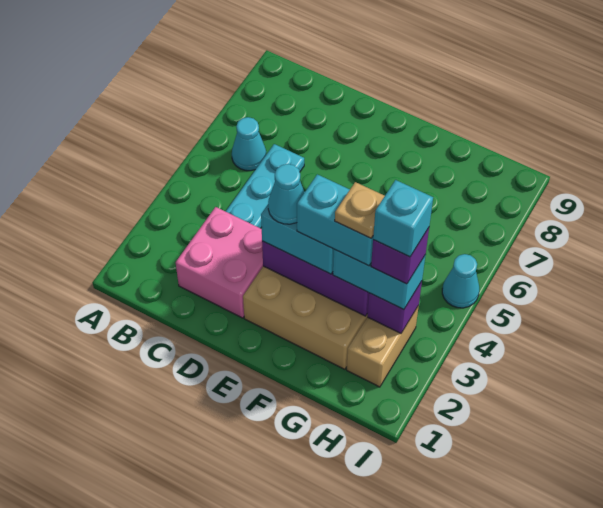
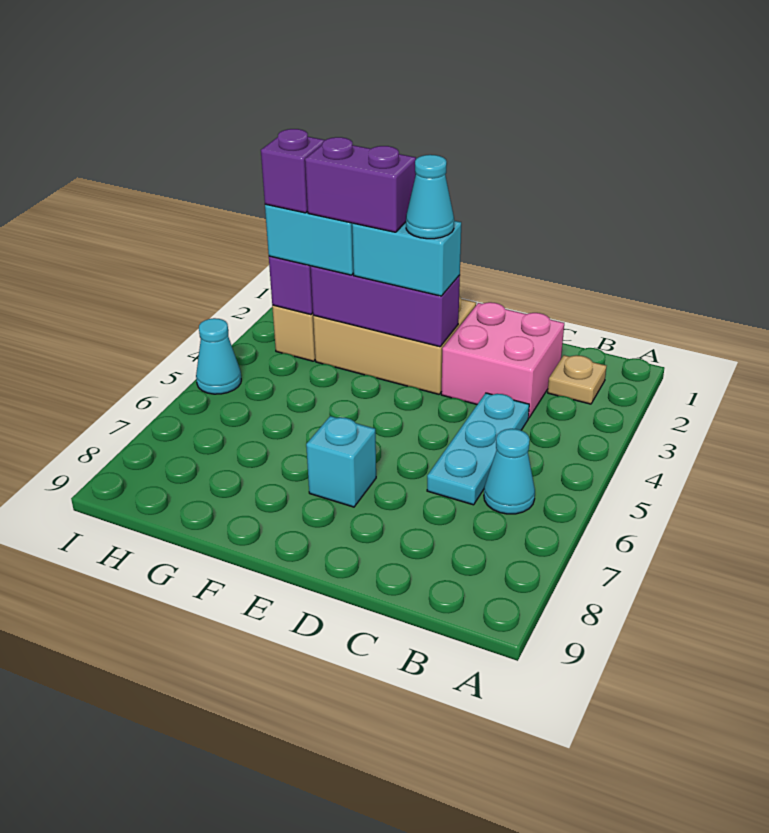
cyan 1x2 brick [297,174,373,266] -> purple 1x2 brick [305,137,416,232]
tan 1x1 plate [335,182,385,238] -> tan 1x1 plate moved to [548,355,606,404]
cyan 1x1 brick [373,180,433,257] -> cyan 1x1 brick moved to [306,416,376,507]

